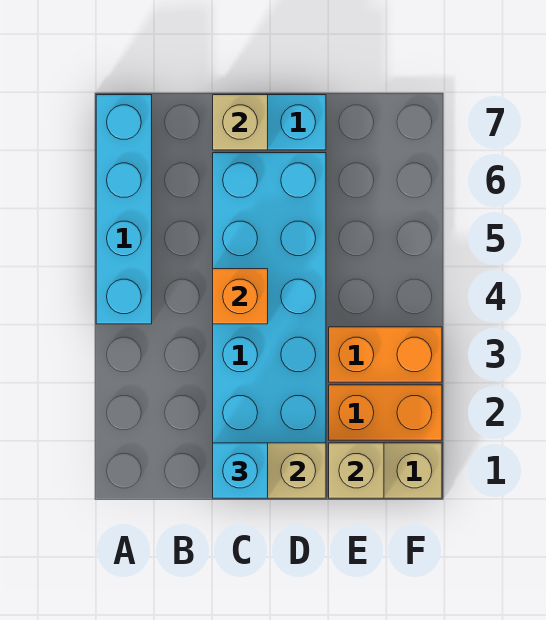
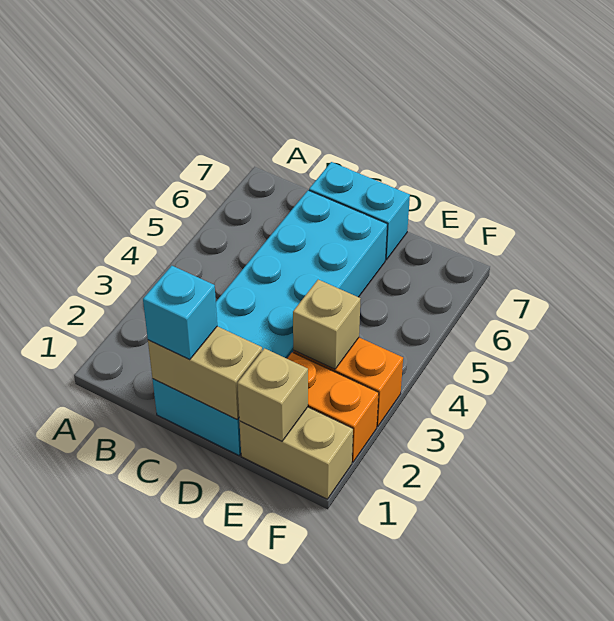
cyan 1x4 brick [96,95,152,324] -> none
orange 1x1 brick [213,269,268,324] -> none
tan 1x1 brick [213,95,268,150] -> tan 1x1 brick moved to [293,280,360,369]

